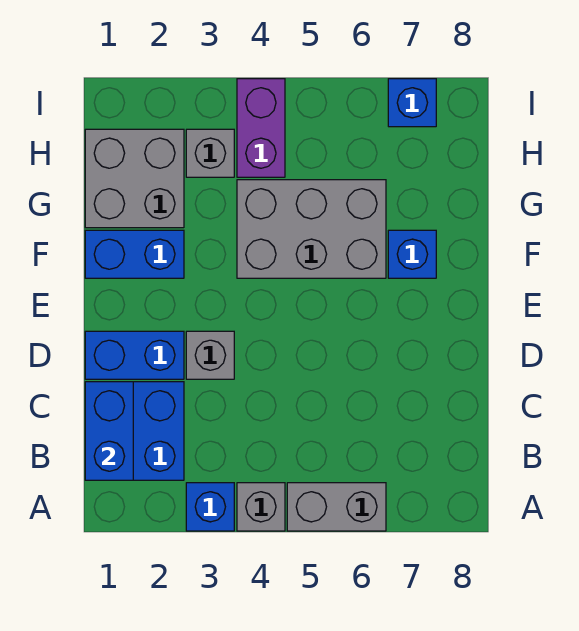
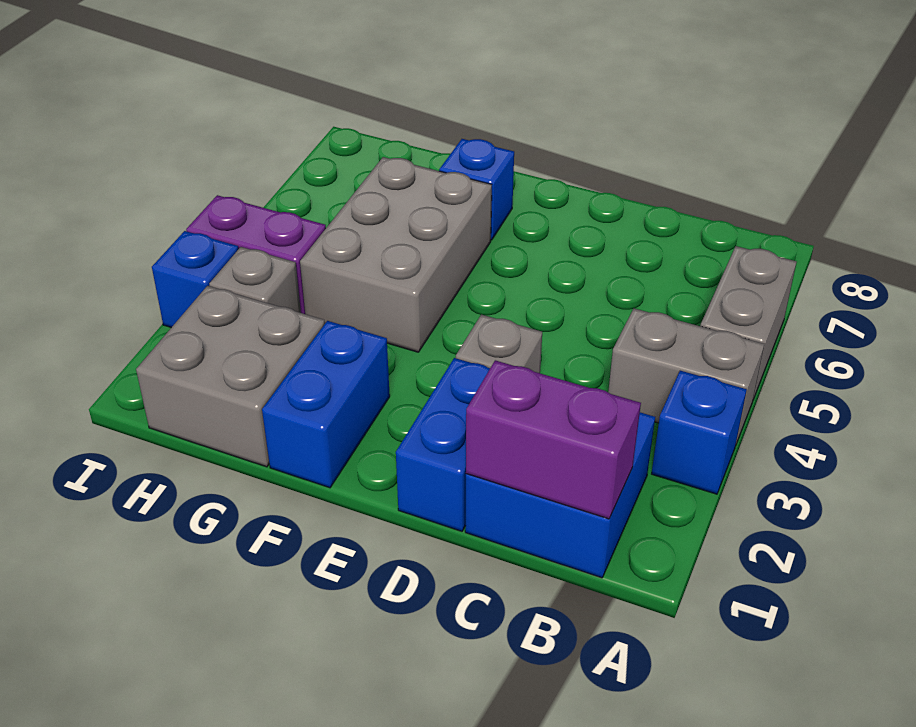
grey 1x1 brick [237,483,285,531] -> grey 1x2 brick [608,308,764,446]
blue 1x2 brick [85,382,133,480] -> purple 1x2 brick [466,360,641,519]
blue 1x1 brick [388,79,436,127] -> blue 1x1 brick moved to [152,231,238,328]

